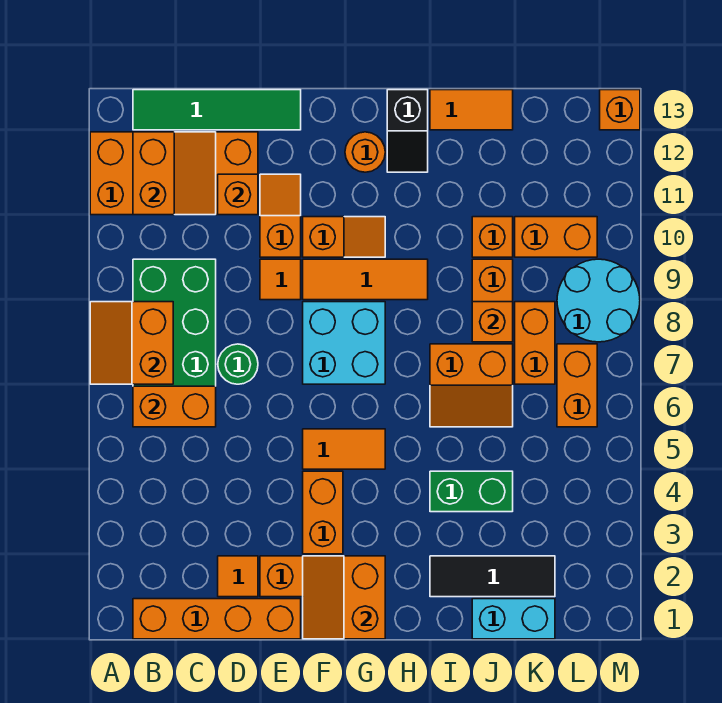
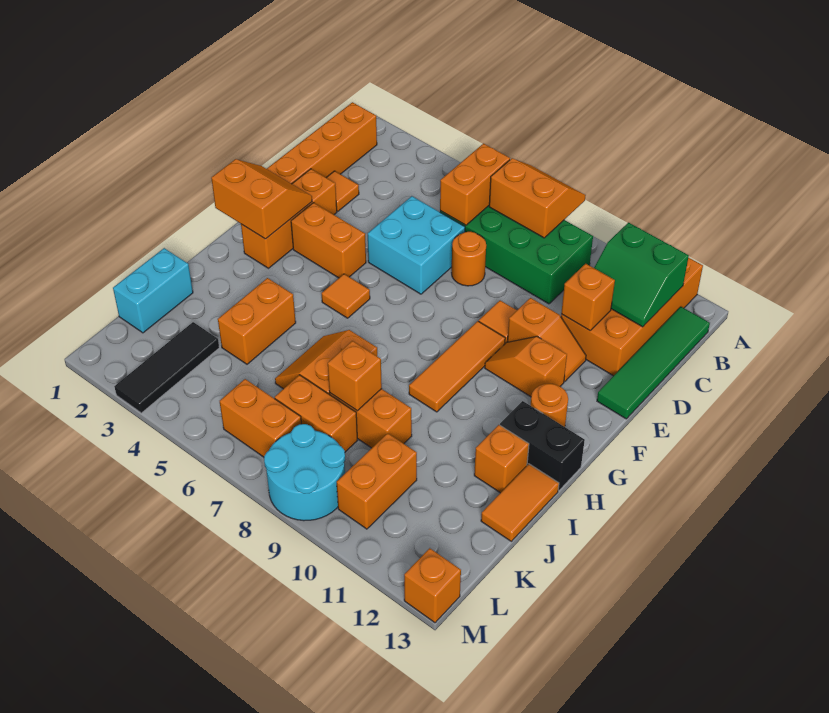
orange 2x2 slope [133,132,216,215] -> green 2x2 slope [594,223,689,327]
green 1x1 round brick [218,344,258,384] -> orange 1x1 round brick [452,232,486,286]
orange 1x2 tile [303,429,385,469] -> orange 1x1 tile [322,274,370,318]
cyan 2x2 brick [303,302,385,384] -> cyan 2x2 brick moved to [368,196,465,294]
orange 1x2 slope [303,217,385,257] -> orange 1x2 slope turned to [485,337,567,397]
black 1x2 slope [387,90,428,172] -> black 1x2 brick [500,401,585,490]
black 1x3 tile [430,556,555,597] -> black 1x3 tile moved to [114,322,219,413]
green 1x2 brick [430,471,513,512] -> orange 1x2 brick [218,278,296,364]
orange 1x1 brick [472,217,513,257] -> orange 1x1 brick moved to [474,425,529,493]

